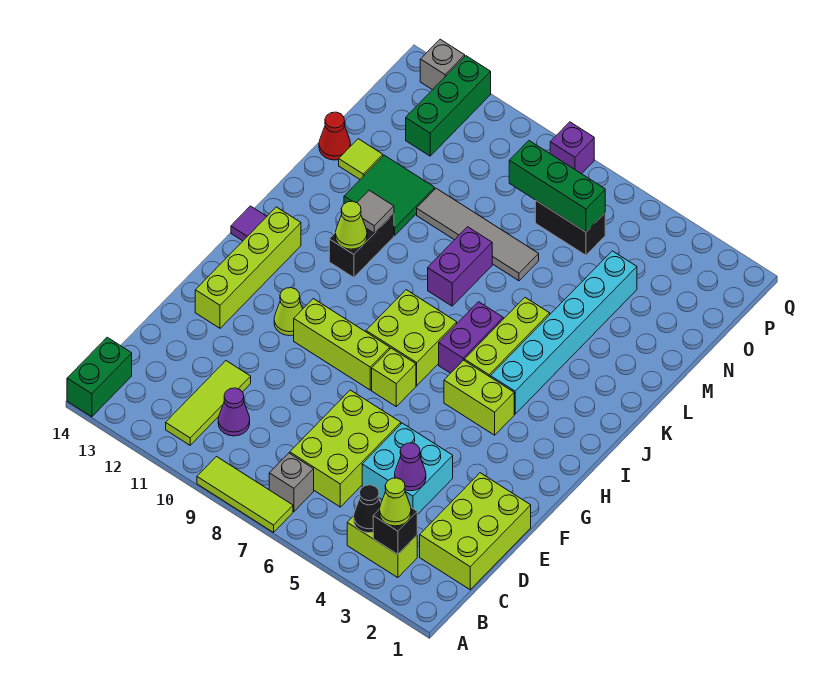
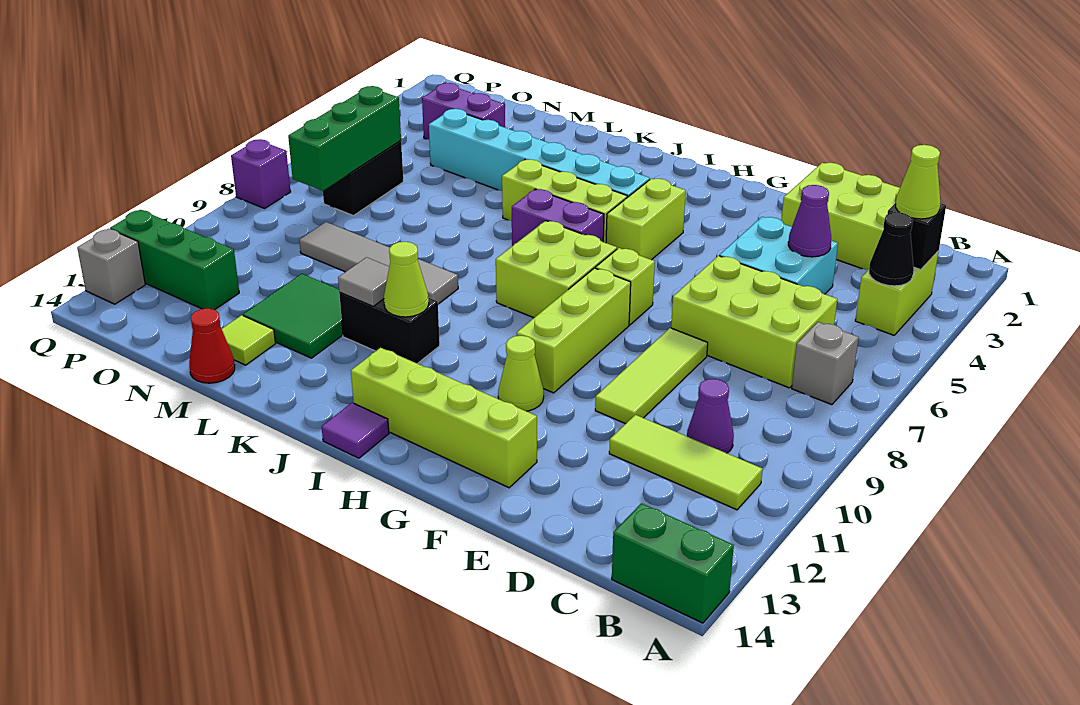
lime 1x3 tile [197,457,293,532] -> lime 1x3 tile moved to [595,328,708,424]
purple 1x2 brick [428,227,492,306] -> purple 1x2 brick moved to [422,83,505,139]
grey 1x4 tile [417,188,539,281] -> grey 1x4 tile turned to [299,222,458,304]

